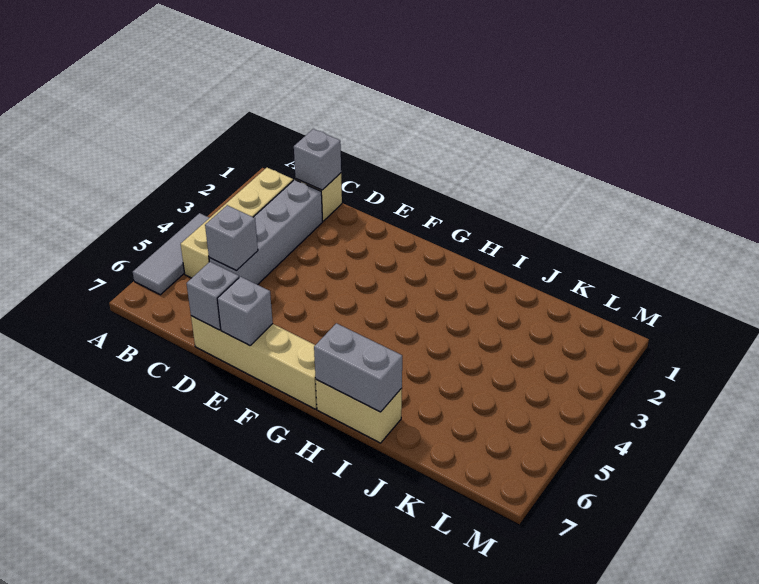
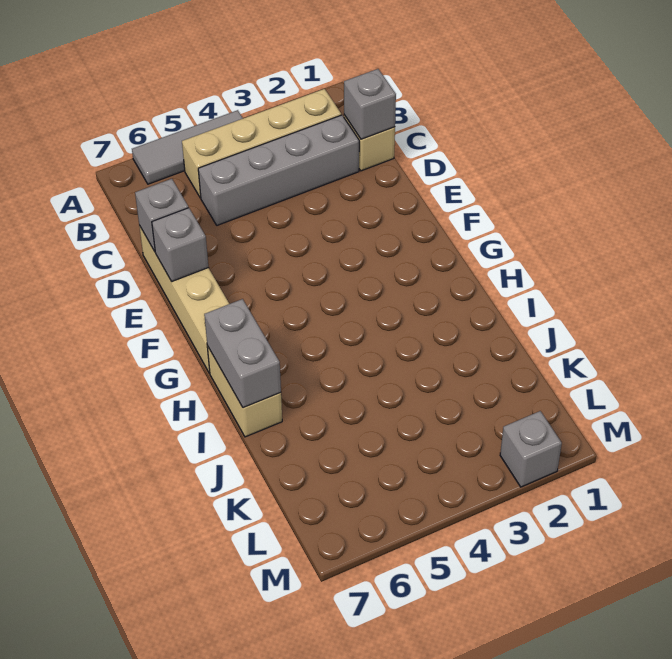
grey 1x1 brick [205,205,258,271] -> grey 1x1 brick moved to [500,411,562,487]

